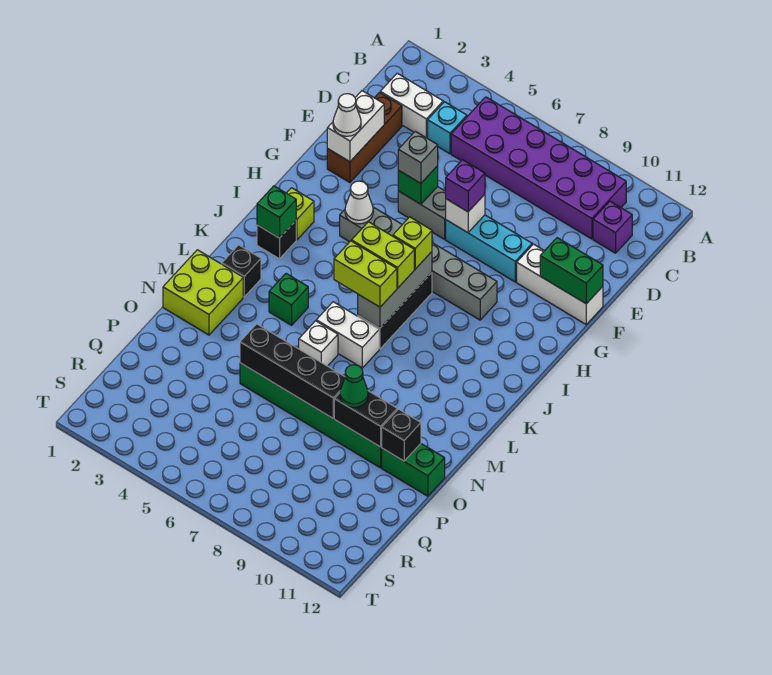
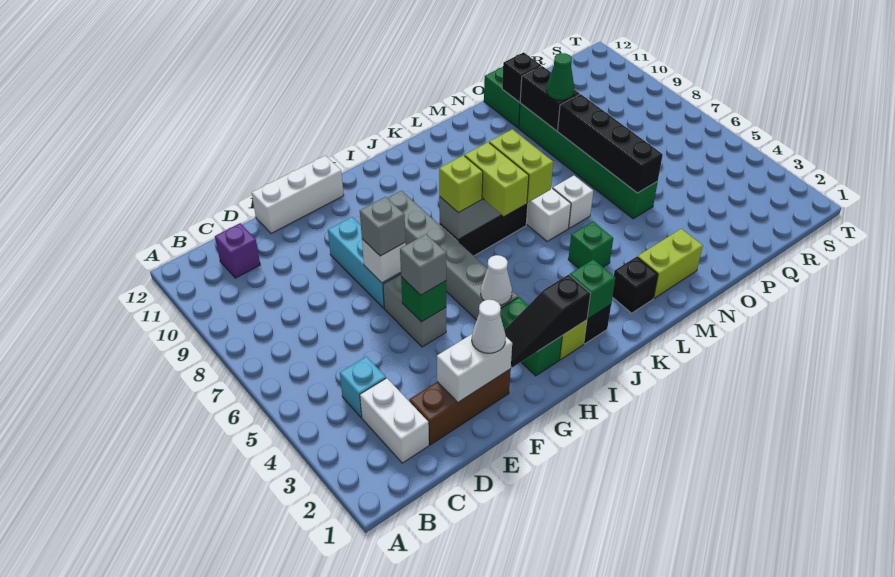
purple 2x6 brick [451,97,626,239] -> none
purple 1x1 brick [446,160,485,212] -> grey 1x1 brick [360,197,406,256]
white 1x3 brick [517,244,603,324] -> white 1x3 brick turned to [252,156,344,233]
green 1x2 brick [540,238,603,304] -> green 1x2 brick moved to [500,297,562,376]
none -> black 1x3 slope [504,275,591,367]
lime 2x2 brick [163,250,243,335] -> lime 1x2 brick [638,229,703,298]

